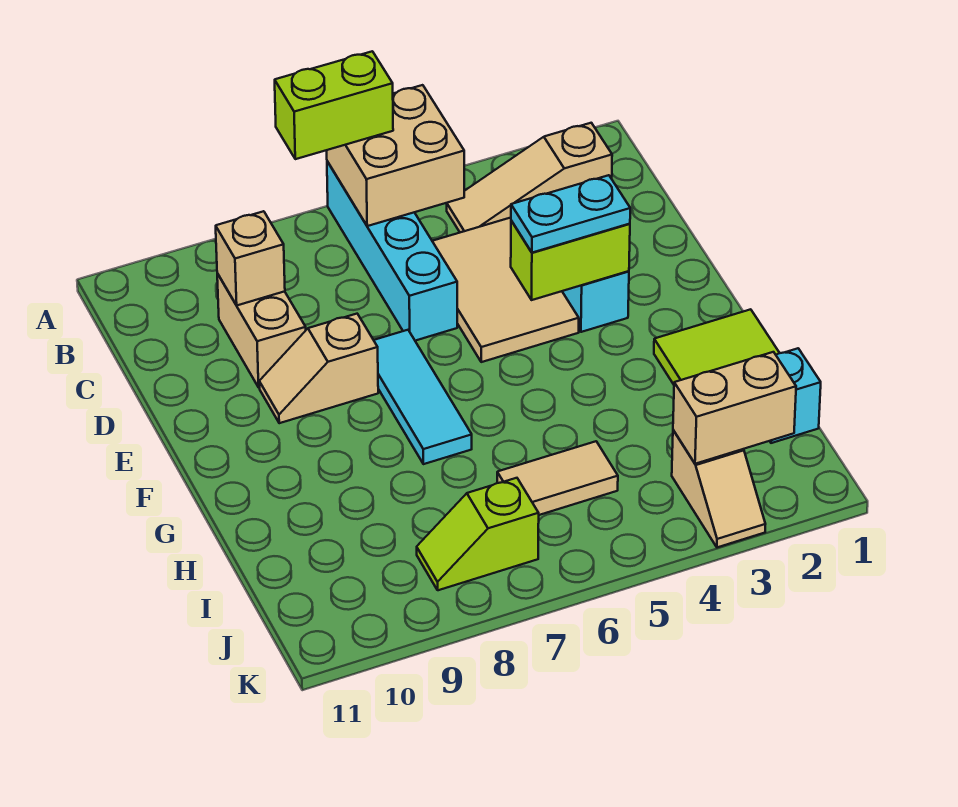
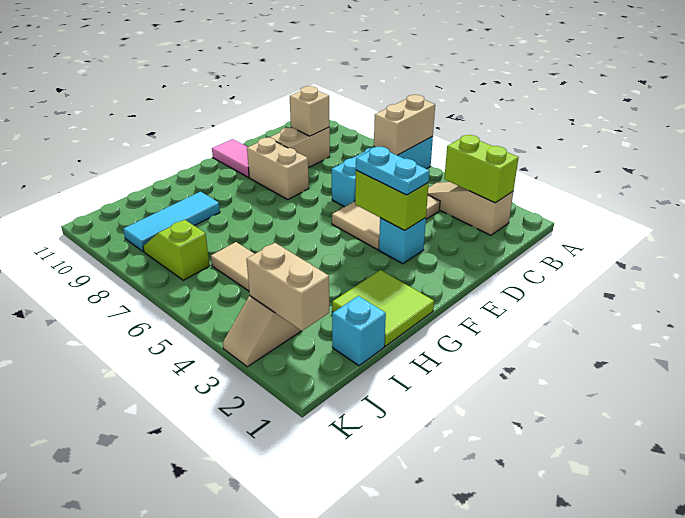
tan 2x2 brick [327,85,464,226] -> tan 1x2 brick [374,95,435,155]
lime 1x2 brick [275,51,393,159] -> lime 1x2 brick moved to [444,135,519,203]
cyan 1x3 tile [374,330,472,464] -> cyan 1x3 tile moved to [123,192,220,252]
tan 1x2 slope [259,314,378,423] -> tan 1x2 brick [247,137,309,199]
none -> pink 1x2 tile [212,139,249,177]

